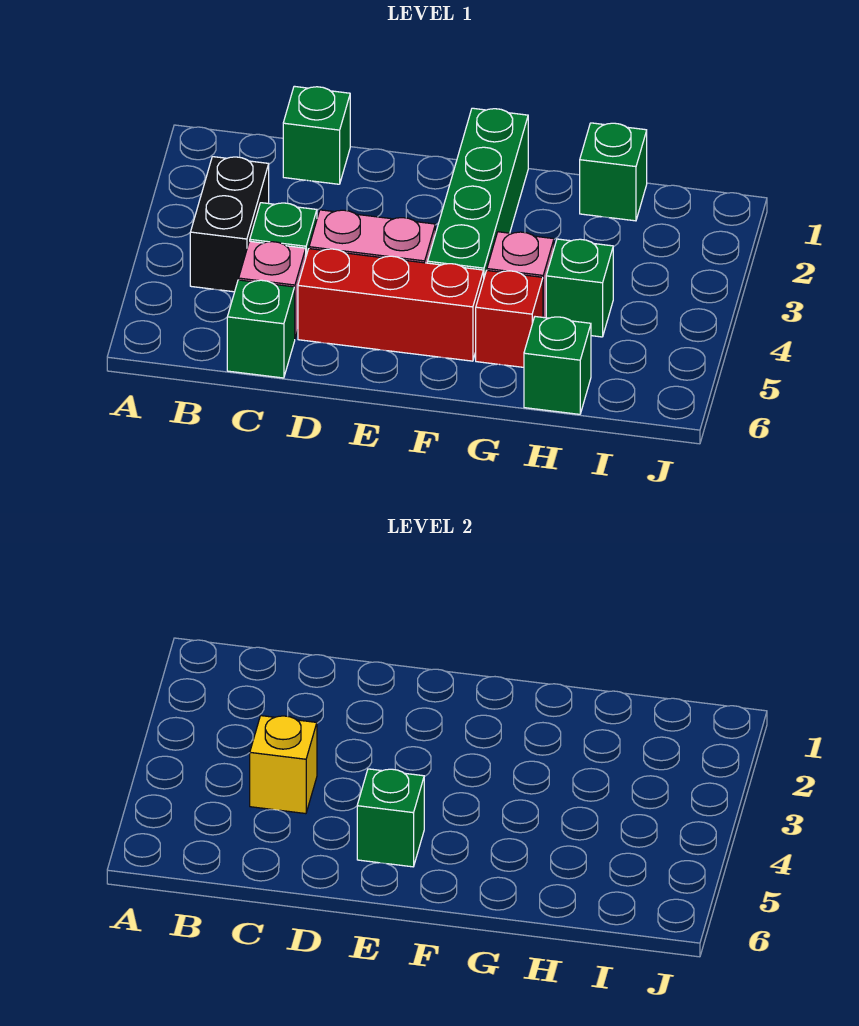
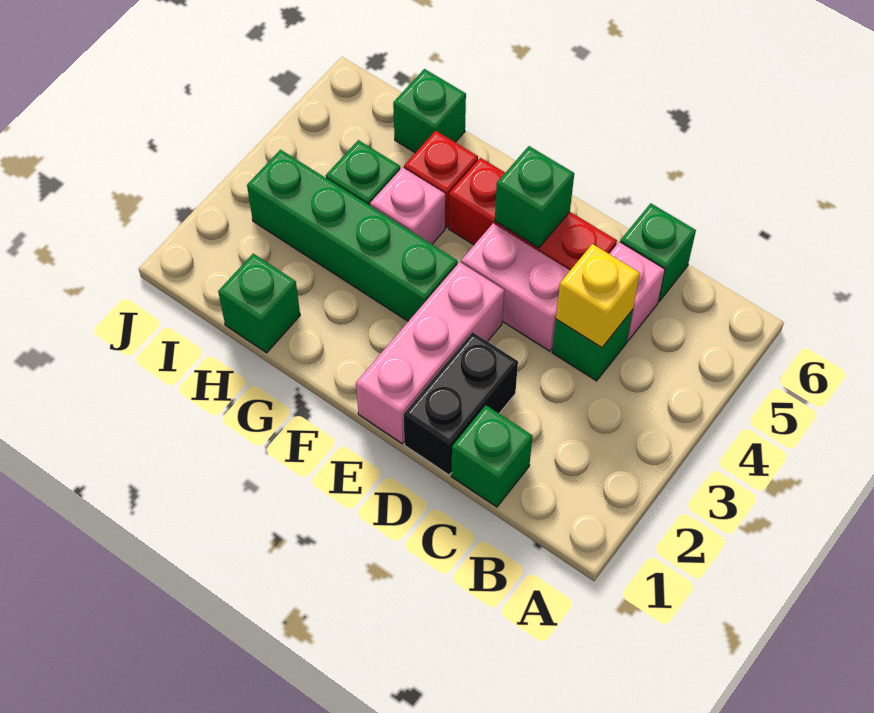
black 1x2 brick [190,157,269,292] -> black 1x2 brick moved to [403,332,518,475]
none -> pink 1x3 brick [356,262,504,443]
green 1x4 brick [428,108,528,277] -> green 1x4 brick turned to [247,150,457,321]

